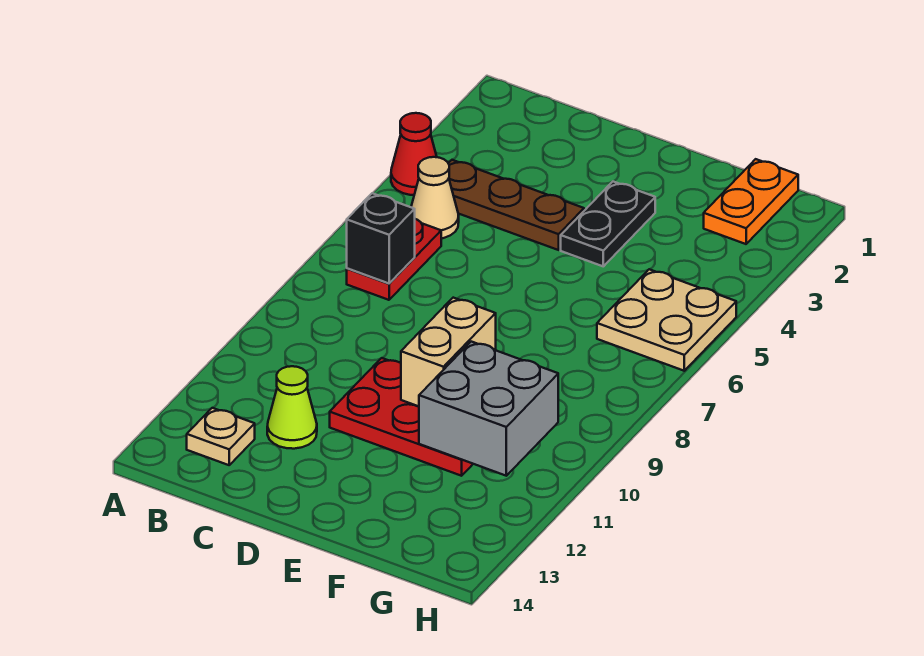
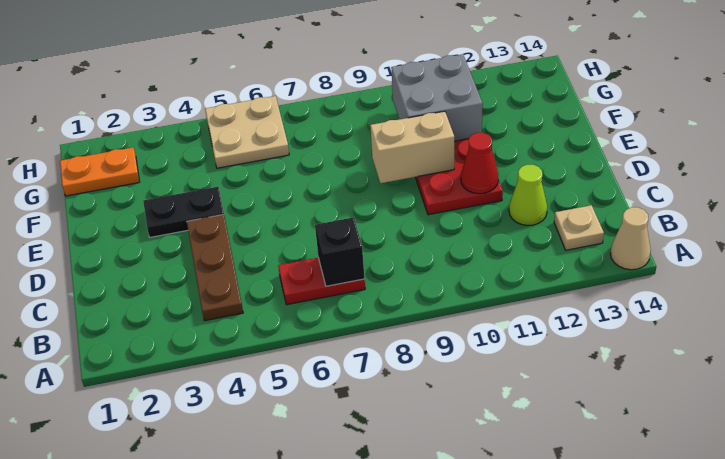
red 1x1 cone [391,113,437,195] -> red 1x1 cone moved to [461,133,498,194]
tan 1x1 cone [411,157,459,238] -> tan 1x1 cone moved to [610,207,651,270]

